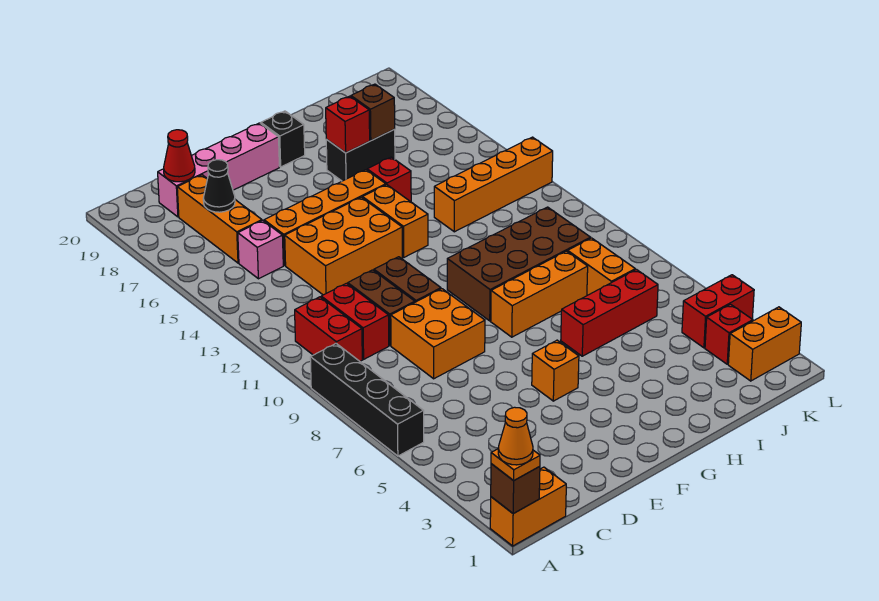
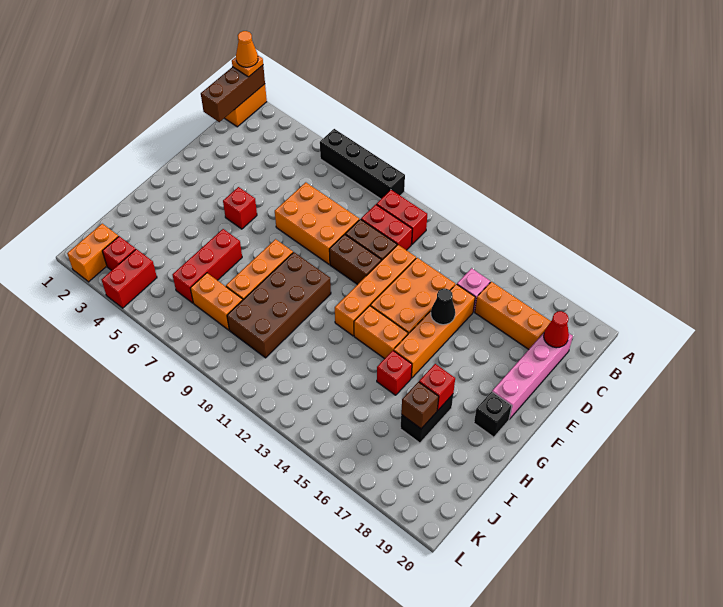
brown 1x1 brick [491,464,540,514] -> brown 1x3 brick [201,65,265,122]
black 1x1 cone [203,160,235,212] -> black 1x1 cone moved to [431,289,455,325]
orange 2x2 brick [391,289,485,379] -> orange 2x3 brick [275,182,359,264]
orange 1x1 brick [532,340,579,401] -> red 1x1 brick [223,187,257,229]
orange 1x4 brick [434,137,553,232] -> orange 1x4 brick moved to [335,245,416,336]

